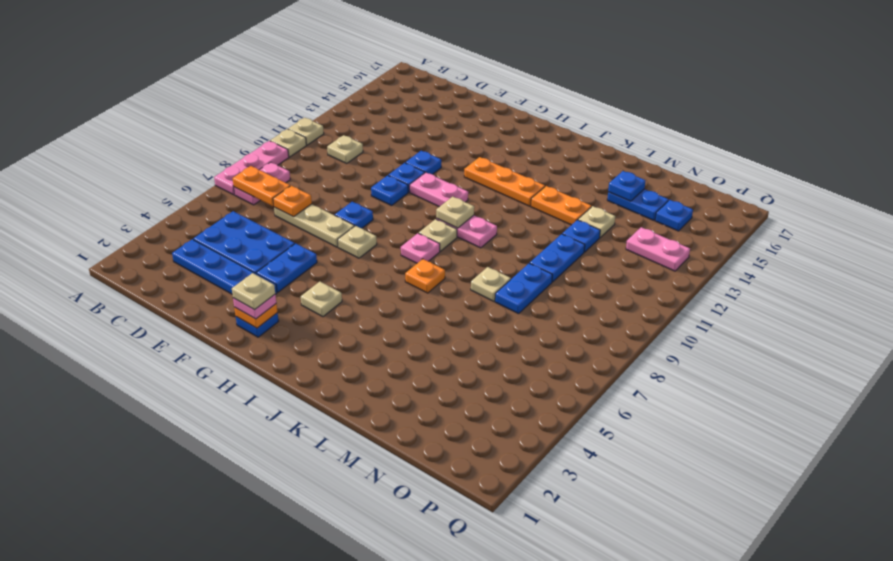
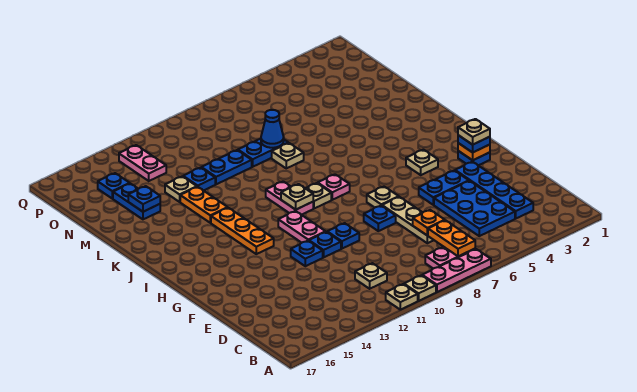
pink 1x1 plate [233,295,276,319] -> blue 1x1 plate [458,135,490,152]
orange 1x1 plate [405,259,445,293] -> none
none -> blue 1x1 cone [261,110,284,148]

